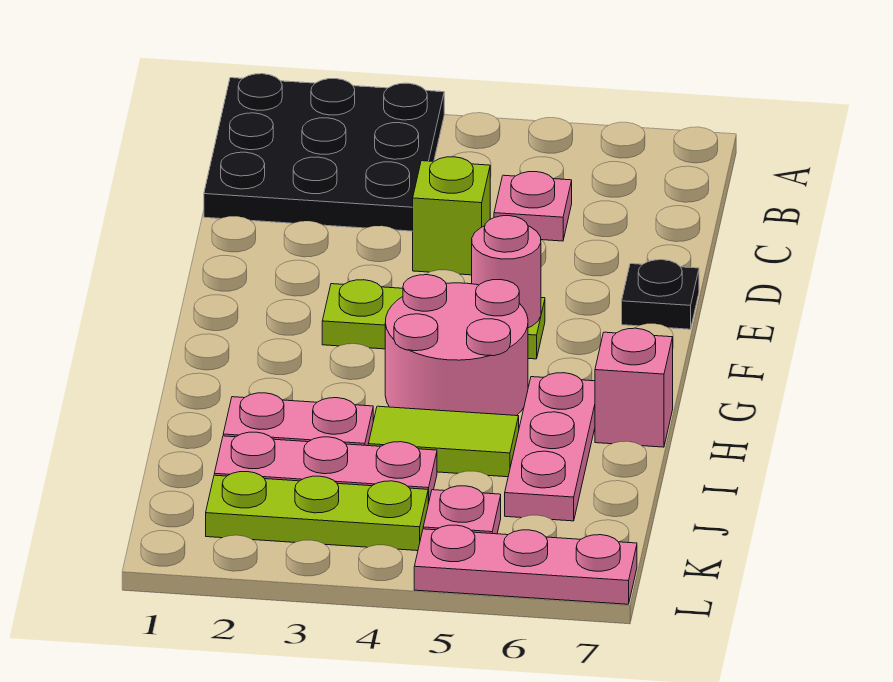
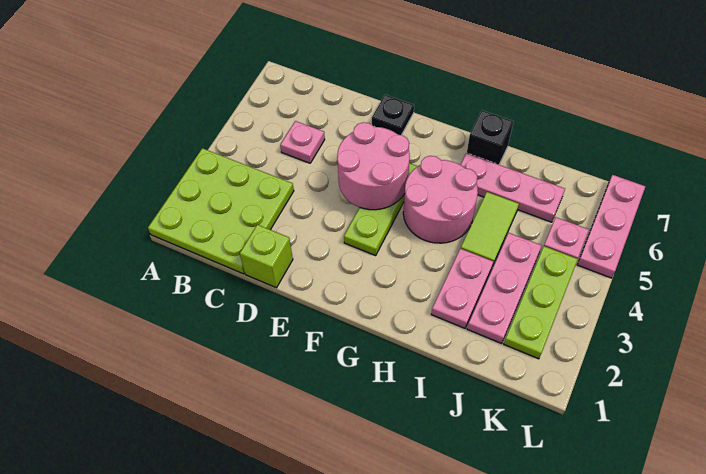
black 3x3 plate [204,74,444,231] -> lime 3x3 plate [148,148,294,274]
lime 1x1 brick [413,157,490,275] -> lime 1x1 brick moved to [240,225,293,288]
pink 1x1 round brick [472,216,541,328] -> pink 2x2 round brick [337,122,410,210]
pink 1x1 brick [595,328,673,447] -> black 1x1 brick [467,110,514,165]

